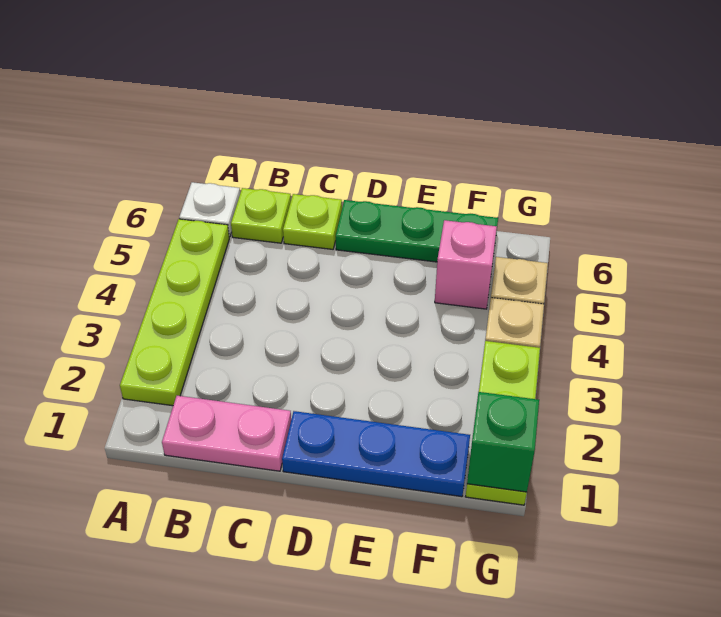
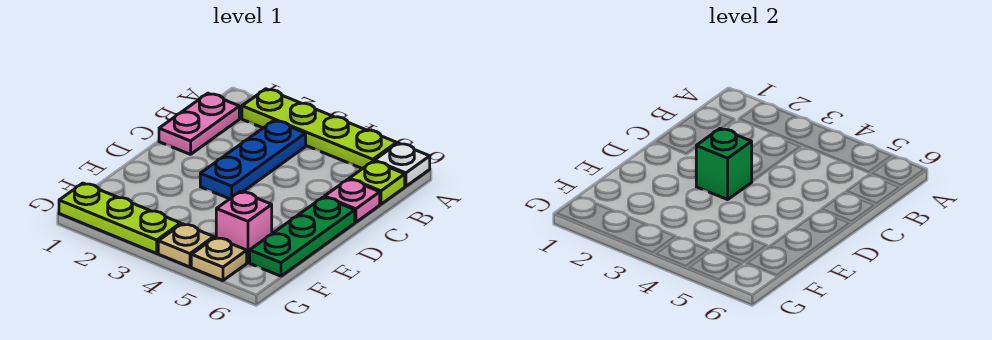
lime 1x1 plate [283,194,342,249] -> pink 1x1 plate [325,179,380,222]
blue 1x3 plate [282,411,470,497] -> blue 1x3 plate moved to [200,120,306,199]
green 1x1 brick [467,392,539,492] -> green 1x1 brick moved to [696,129,752,200]

